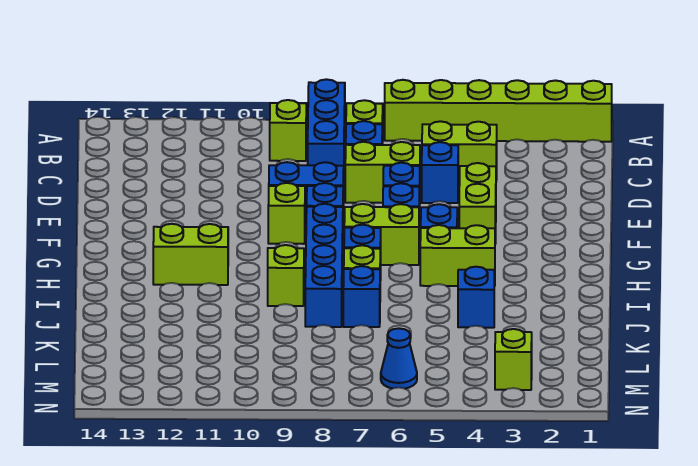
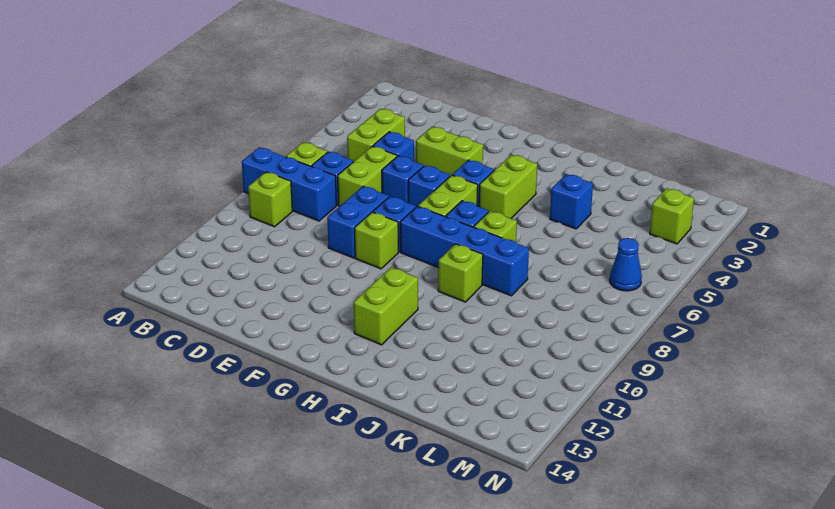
lime 1x6 brick [385,80,612,142] -> none
blue 1x1 brick [343,266,380,327] -> none

